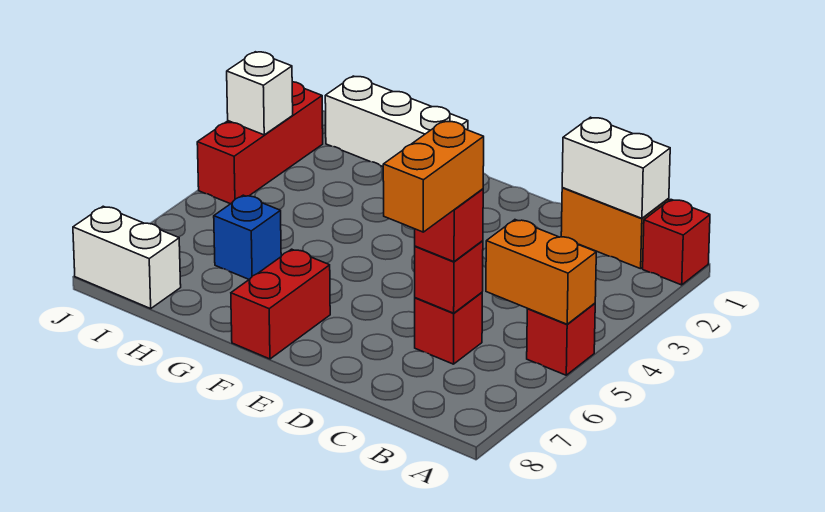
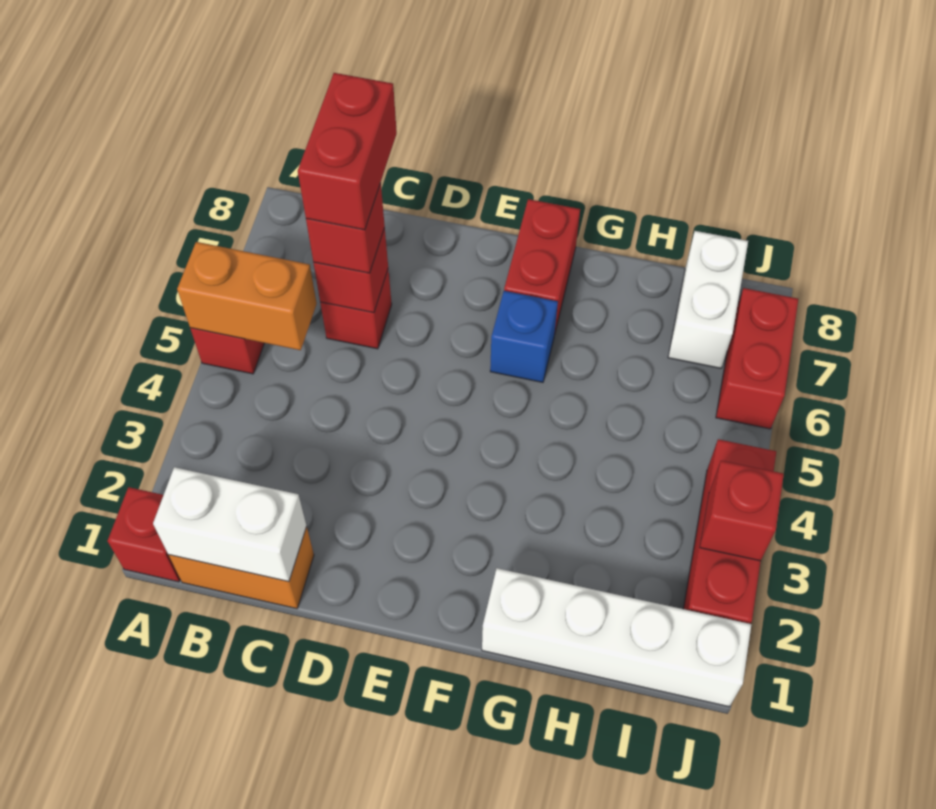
orange 1x2 brick [383,121,484,232] -> red 1x2 brick [298,73,397,230]
white 1x3 brick [325,76,468,166] -> white 1x4 brick [482,568,751,707]
blue 1x1 brick [214,195,281,279] -> blue 1x1 brick moved to [490,291,558,382]
white 1x2 brick [73,206,181,309] -> white 1x2 brick turned to [668,231,748,368]
white 1x1 brick [227,52,293,135] -> red 1x1 brick [700,461,784,561]
none -> red 1x2 brick [716,288,798,429]

